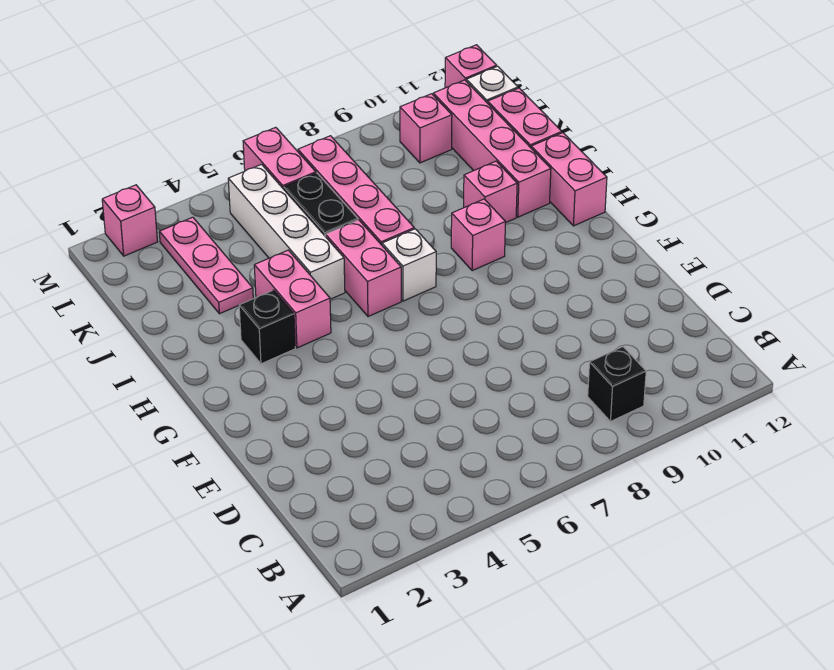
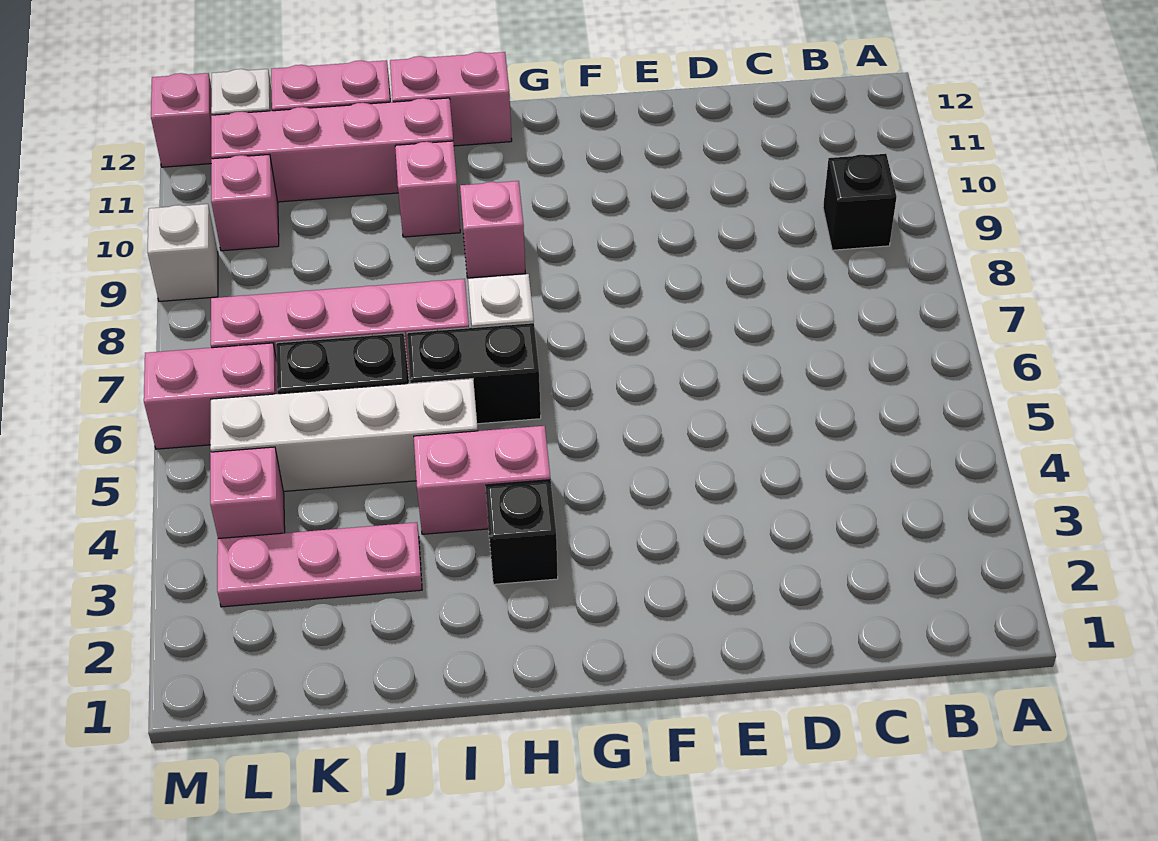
pink 1x2 brick [326,220,401,317] -> black 1x2 brick [407,323,541,424]
pink 1x1 brick [102,185,158,256] -> pink 1x1 brick moved to [210,447,285,539]
none -> white 1x1 brick [147,204,218,301]

